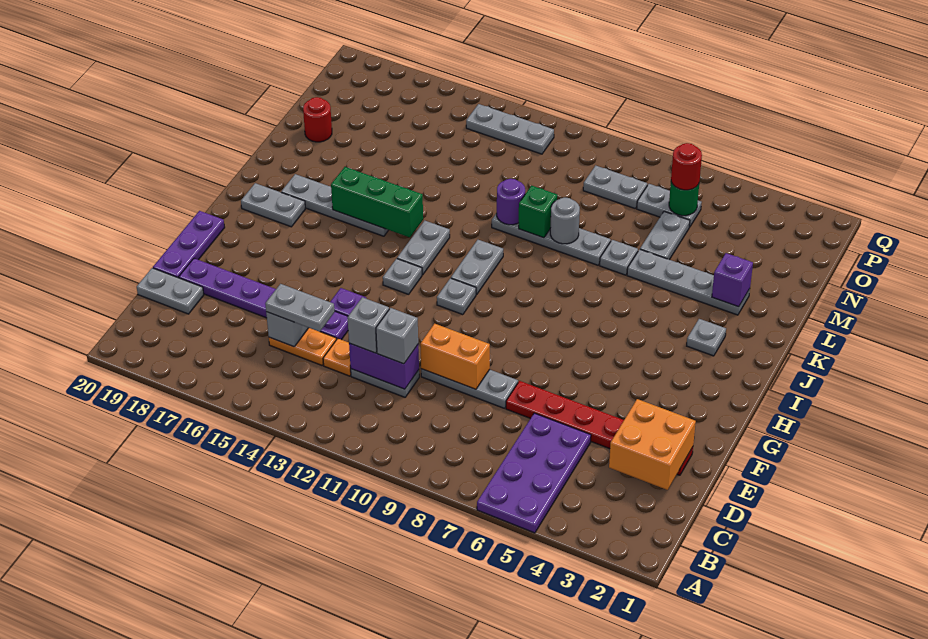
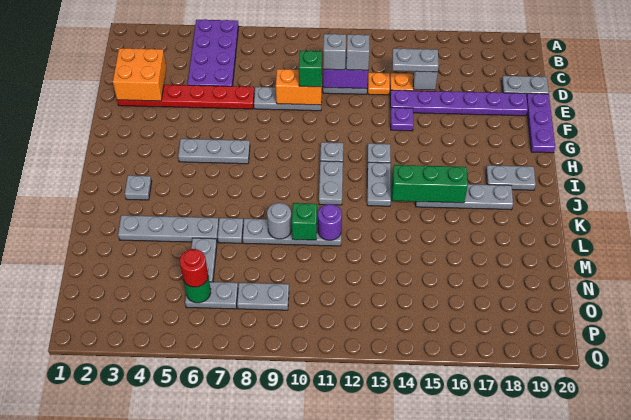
none -> green 1x1 brick [299,51,322,87]
purple 1x1 brick [712,253,753,307] -> none
red 1x1 round brick [303,97,332,142] -> none
grey 1x3 plate [466,104,554,154] -> grey 1x3 plate moved to [178,139,250,164]

